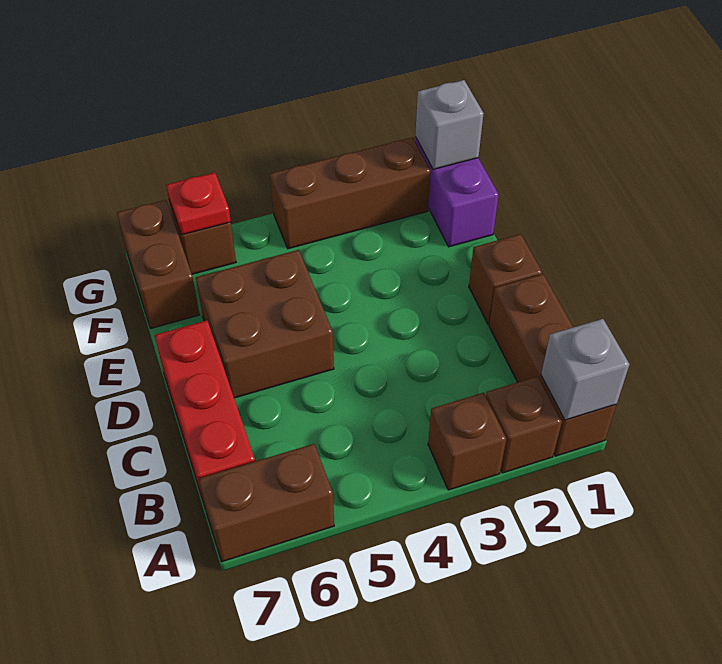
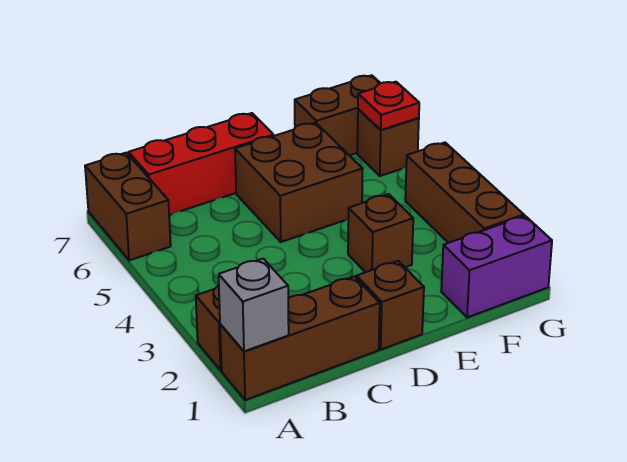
brown 1x1 brick [428,393,506,490] -> brown 1x1 brick moved to [348,194,413,272]
grey 1x1 brick [415,80,484,169] -> none

